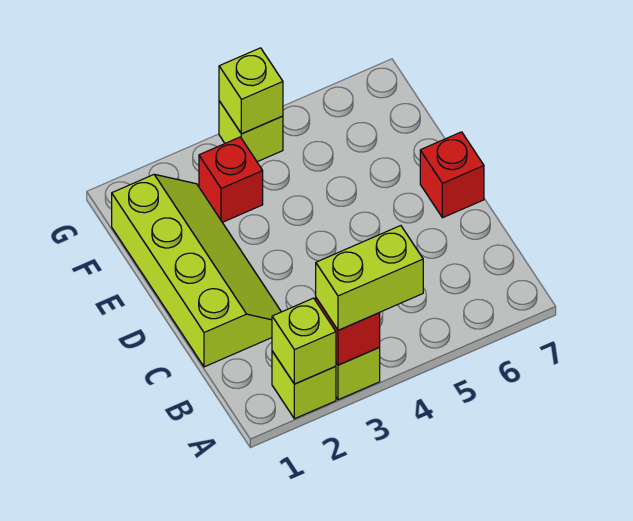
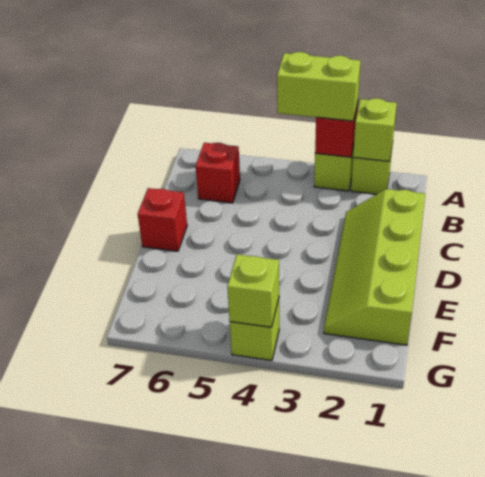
red 1x1 brick [199,137,263,222] -> red 1x1 brick moved to [196,143,240,203]

